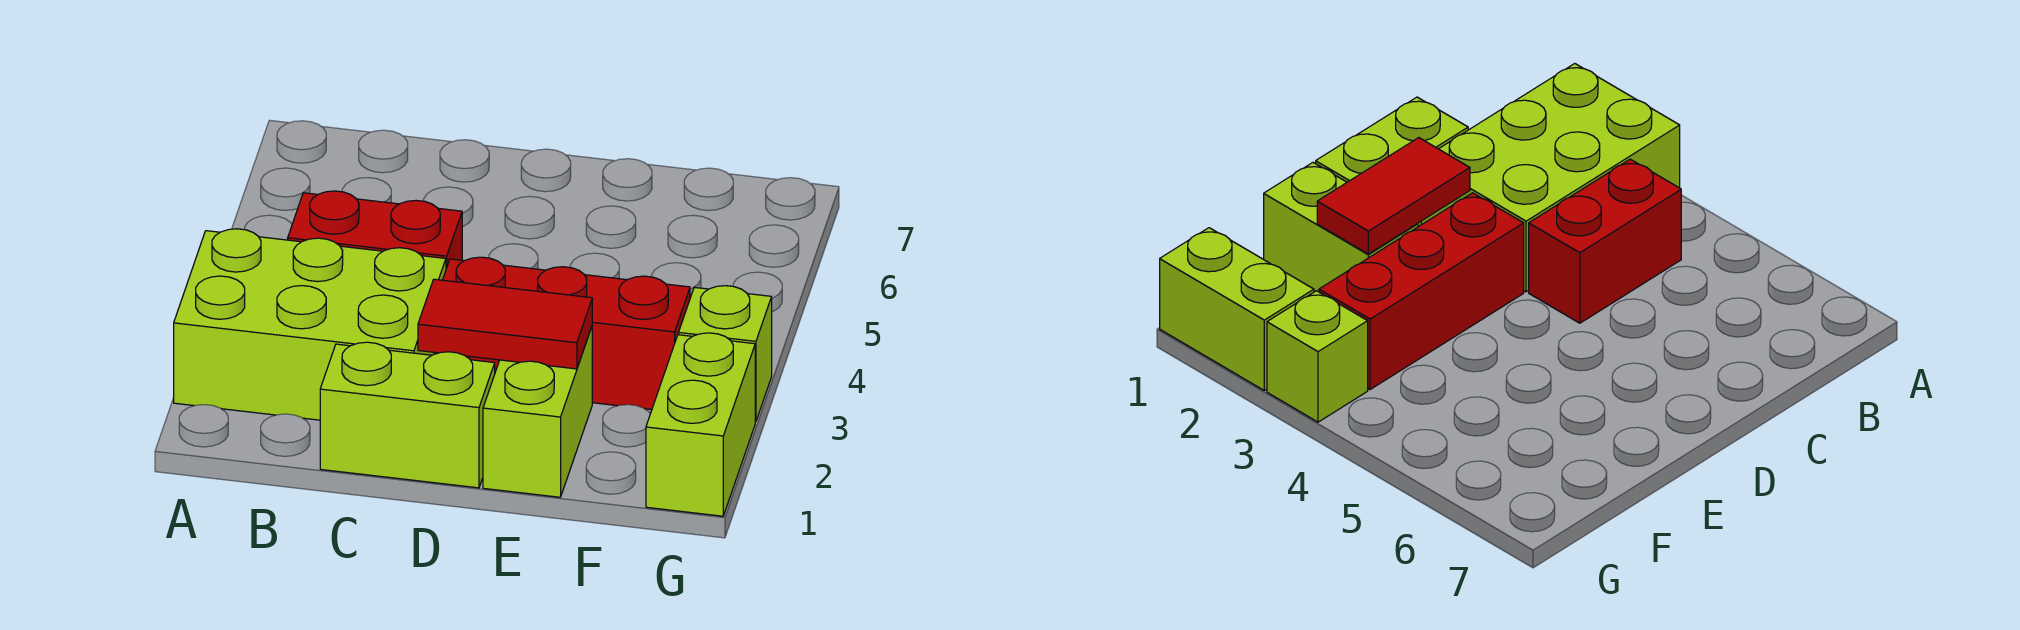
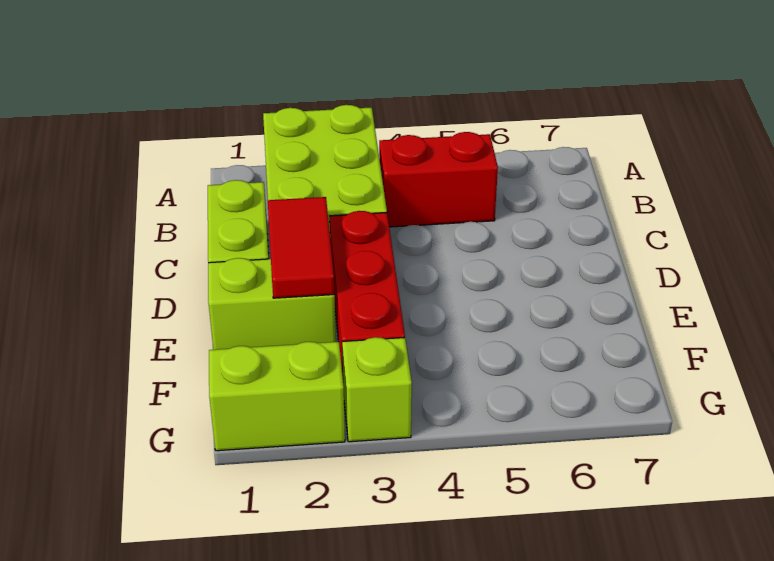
red 1x2 brick [288,191,462,268] -> red 1x2 brick turned to [379,132,498,227]

